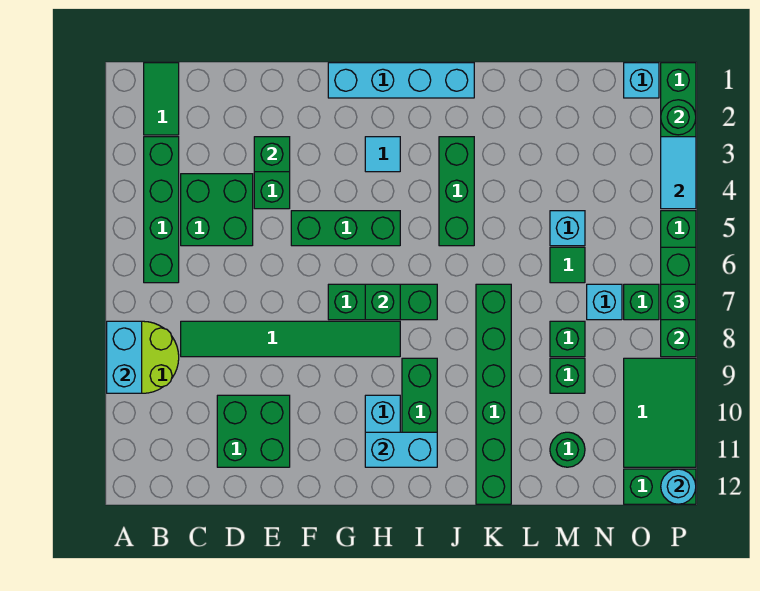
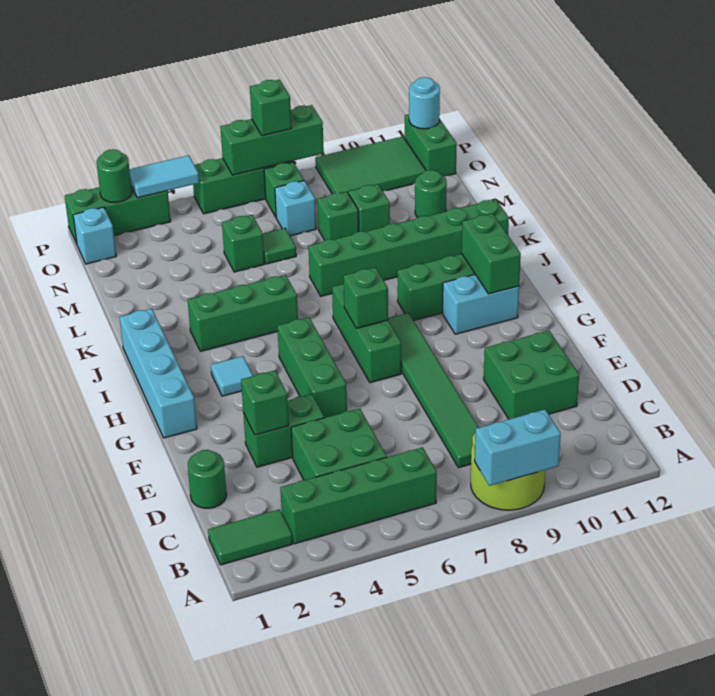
none -> green 1x1 round brick [187,450,227,508]
cyan 1x2 brick [365,432,437,467] -> green 1x2 brick [462,214,521,294]
cyan 1x1 brick [550,211,585,246] -> green 1x1 brick [222,215,265,272]

